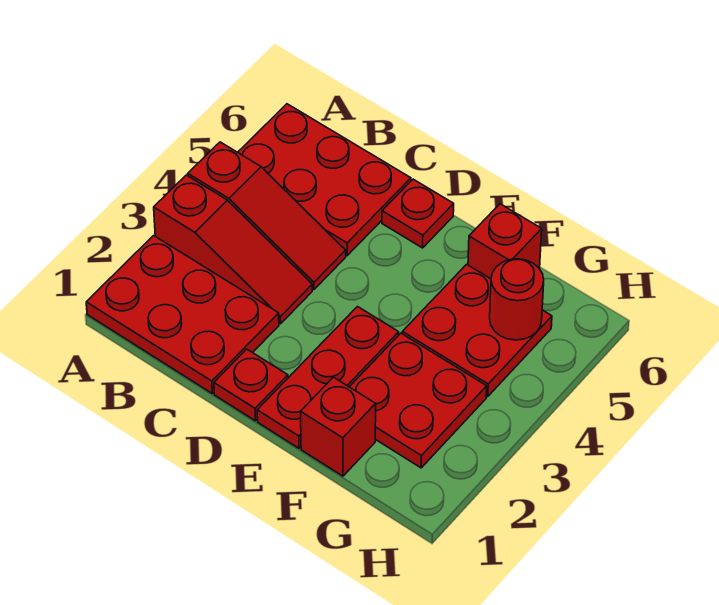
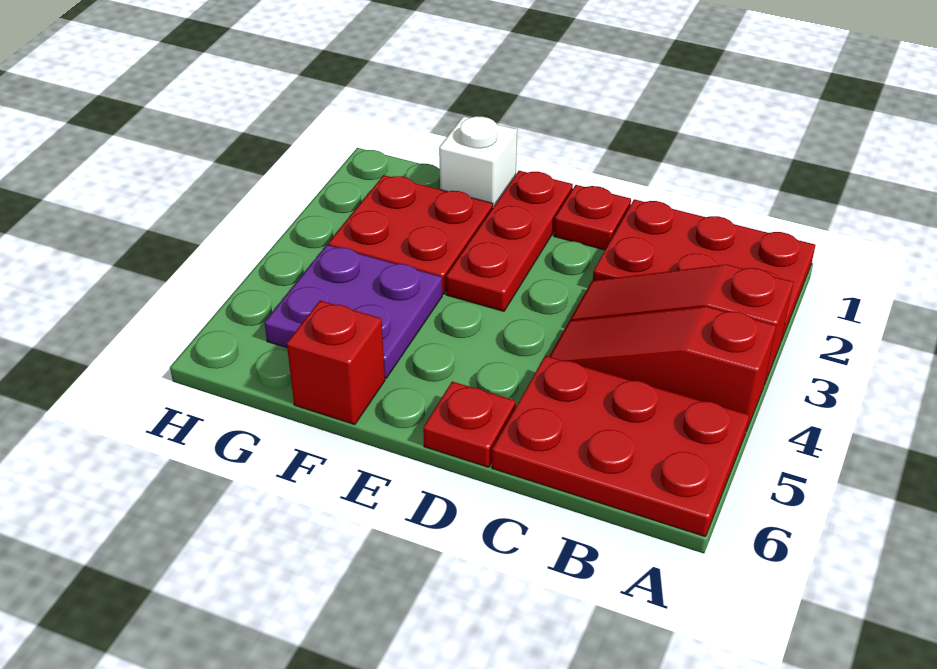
red 1x1 brick [301,377,376,476] -> white 1x1 brick [439,116,517,207]
red 2x2 plate [402,264,552,397] -> purple 2x2 plate [264,245,442,378]
red 1x1 round brick [490,259,544,340] -> none

